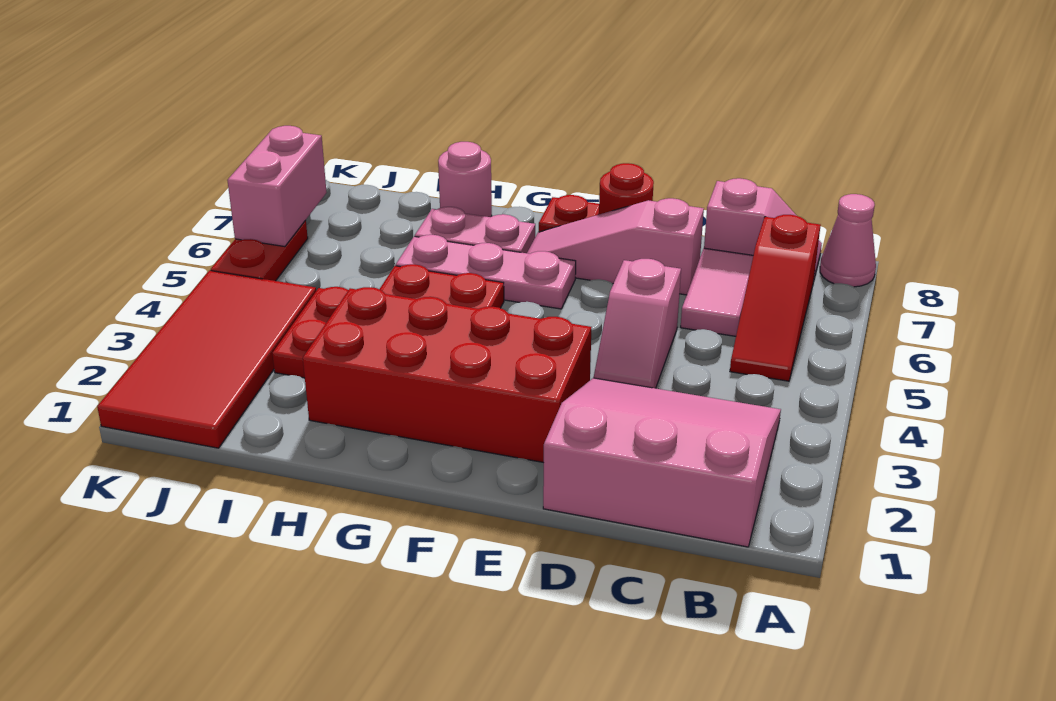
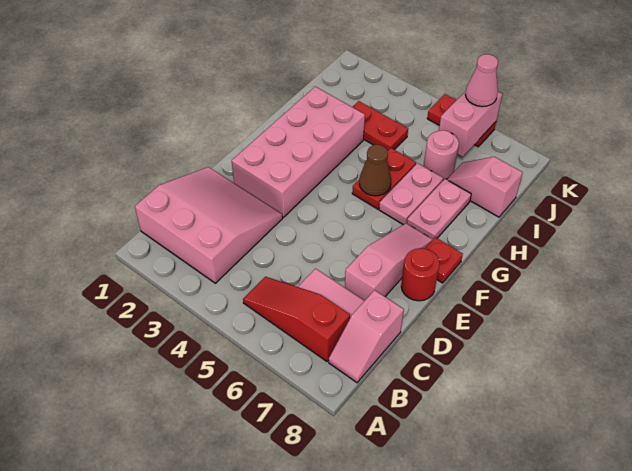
pink 1x1 cone [820,194,876,287] -> pink 1x1 cone moved to [465,54,498,107]
pink 3x3 slope [543,378,781,547] -> pink 3x3 slope turned to [135,167,283,283]
pink 1x2 slope [594,259,681,388] -> pink 1x2 slope moved to [447,157,523,217]
red 2x4 brick [303,287,591,463] -> pink 2x4 brick [232,87,365,217]
pink 1x3 plate [396,235,576,309] -> pink 1x2 plate [379,163,443,225]
none -> brown 1x1 cone [359,145,391,196]
pink 1x1 round brick [438,142,492,217] -> pink 1x1 round brick moved to [424,130,459,180]
red 2x4 tile [97,270,316,448] -> none
pink 1x2 brick [227,126,327,247] -> pink 1x2 brick turned to [439,91,502,157]

